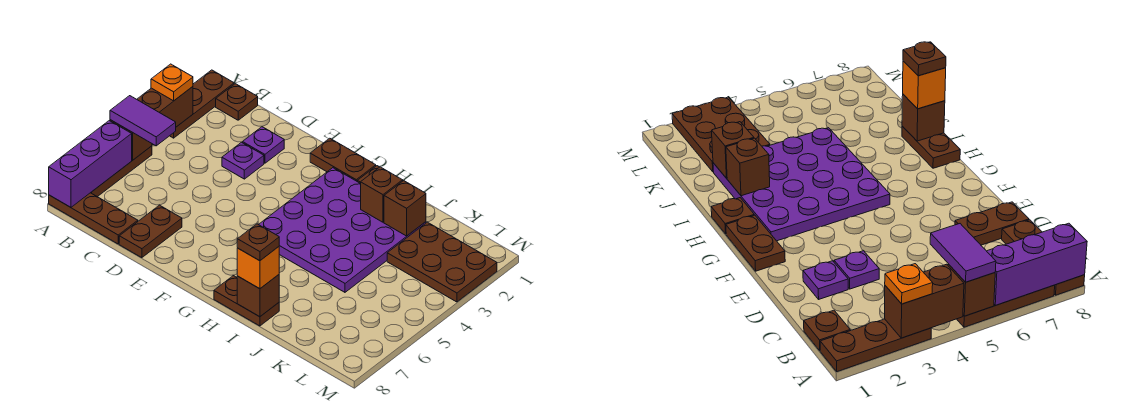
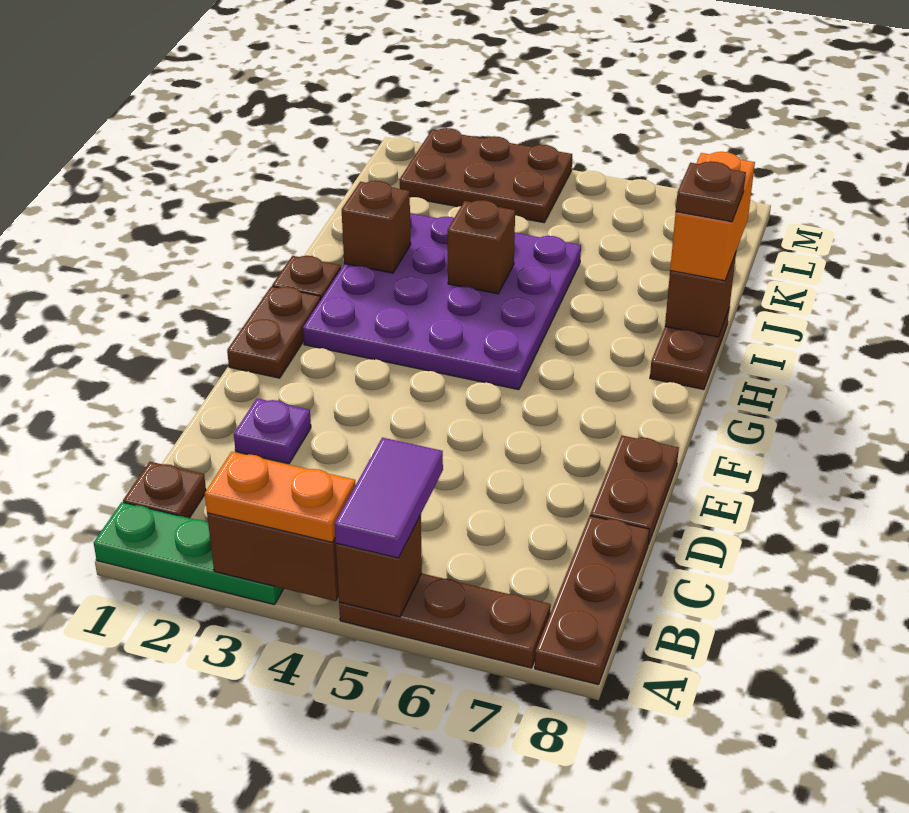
brown 1x3 plate [170,70,234,138] -> green 1x3 plate [94,502,284,605]
orange 1x1 plate [151,64,193,101] -> orange 1x2 plate [205,452,356,542]
purple 1x3 brick [49,121,132,207] -> none
purple 1x1 plate [222,142,264,179] -> none
brown 1x2 plate [119,205,182,258] -> brown 1x2 plate turned to [590,435,679,545]
orange 1x1 brick [237,247,279,289] -> orange 1x2 brick [670,152,755,281]
brown 1x1 brick [384,181,426,236] -> brown 1x1 brick moved to [448,200,515,294]
brown 2x3 plate [387,222,497,302] -> brown 2x3 plate turned to [399,128,572,223]

